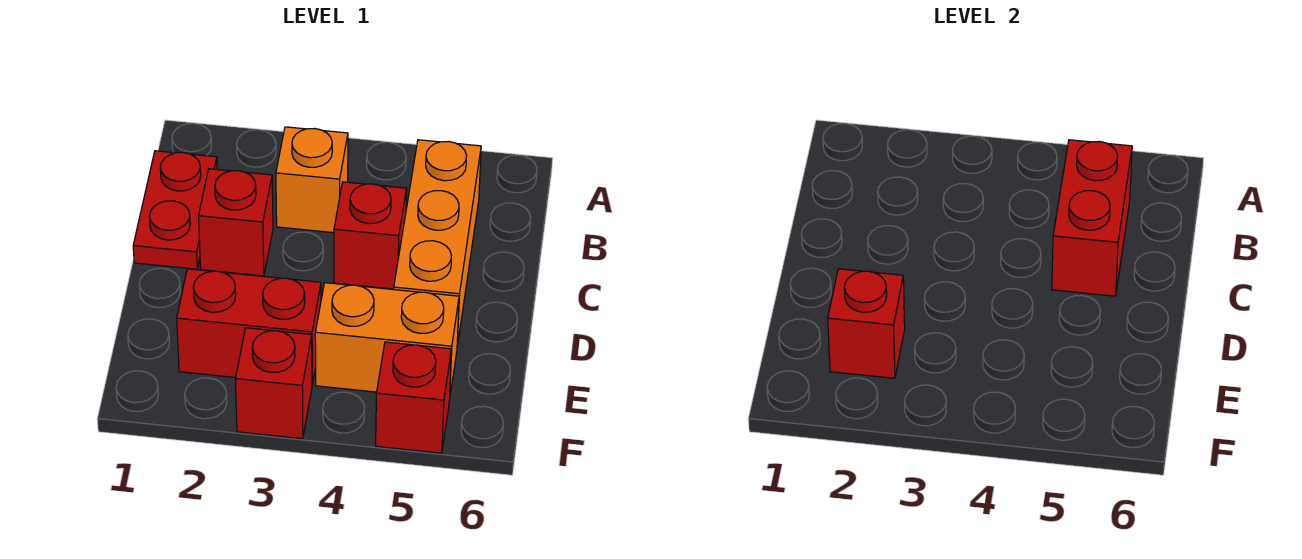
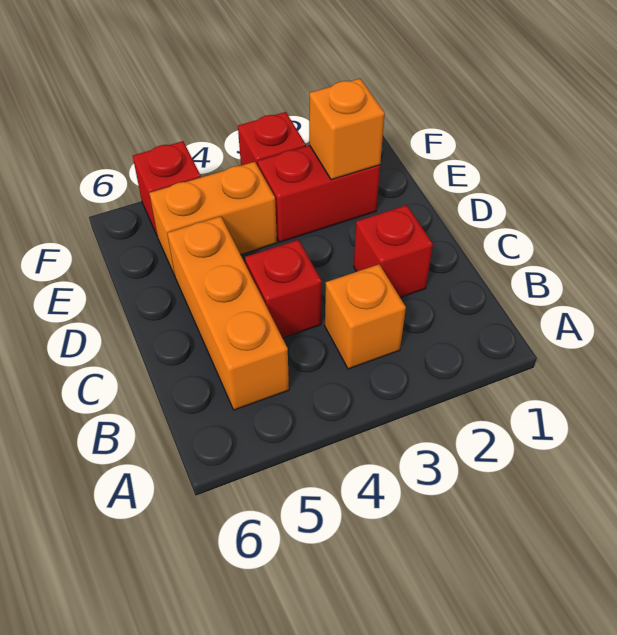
red 1x2 plate [133,151,217,269] -> none
red 1x2 brick [1052,140,1132,296] -> none
red 1x1 brick [828,269,905,378] -> orange 1x1 brick [309,79,385,180]

